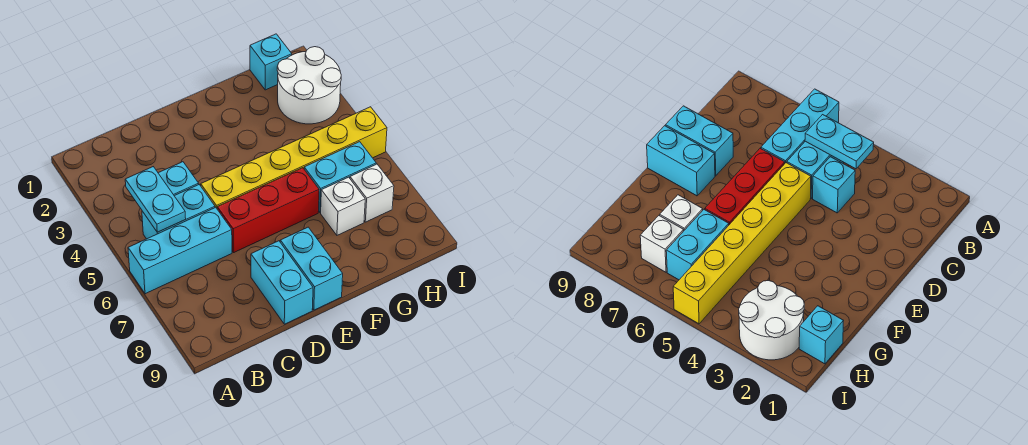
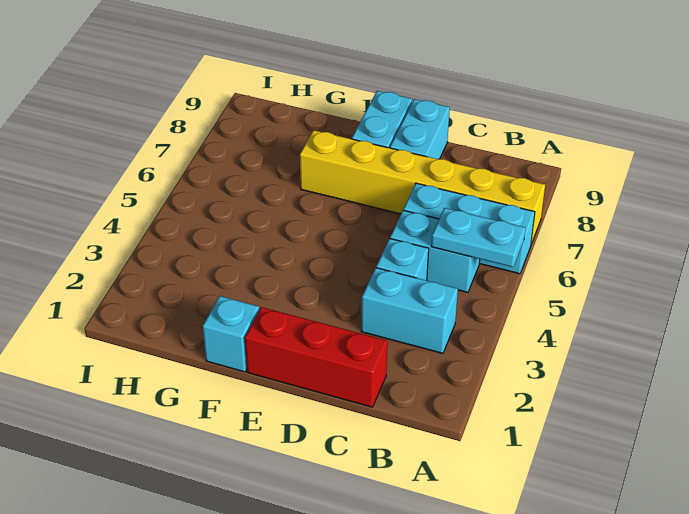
cyan 1x2 plate [125,167,186,232] -> cyan 1x2 plate turned to [431,208,525,267]
yellow 1x6 brick [201,107,387,208] -> yellow 1x6 brick moved to [300,130,545,244]
red 1x3 brick [217,168,319,253] -> red 1x3 brick moved to [245,307,387,407]
cyan 1x2 brick [304,142,376,212] -> cyan 1x2 brick moved to [361,268,458,353]
white 1x1 brick [321,177,365,235] -> none
cyan 1x1 brick [250,34,292,90] -> cyan 1x1 brick moved to [203,296,259,372]
white 2x2 round brick [277,47,341,124] -> none
white 1x1 brick [350,164,394,222] -> none

